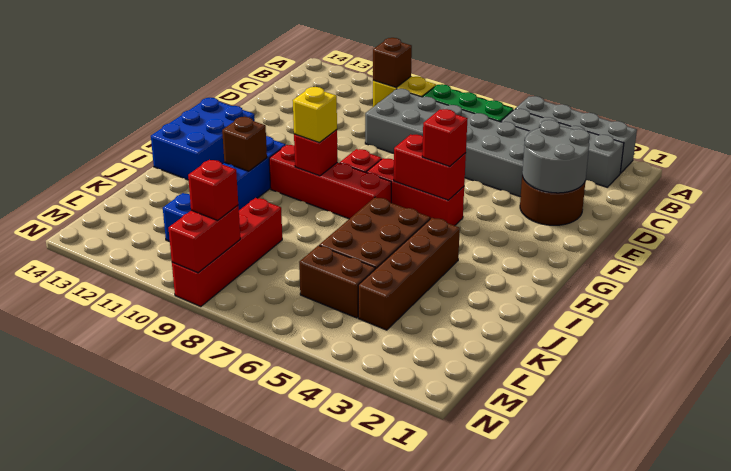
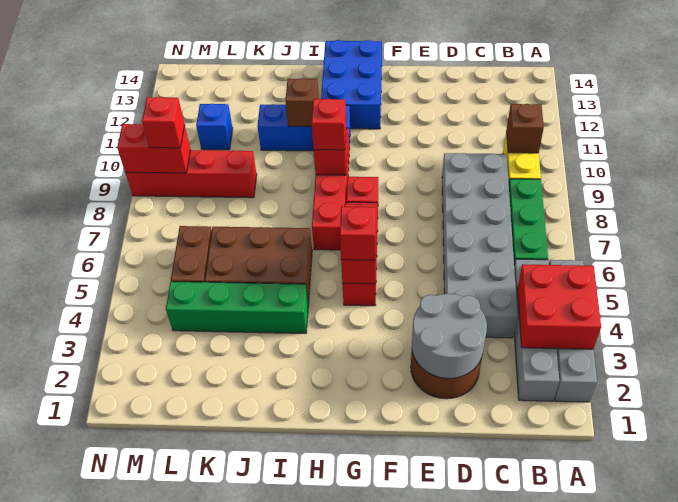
none -> red 2x2 brick [517,264,601,349]
blue 2x3 brick [151,98,255,180] -> blue 2x3 brick turned to [321,40,382,129]
yellow 1x1 brick [293,87,337,143] -> red 1x1 brick [311,99,346,150]
brown 1x4 brick [358,218,460,330] -> green 1x4 brick [166,282,308,334]

